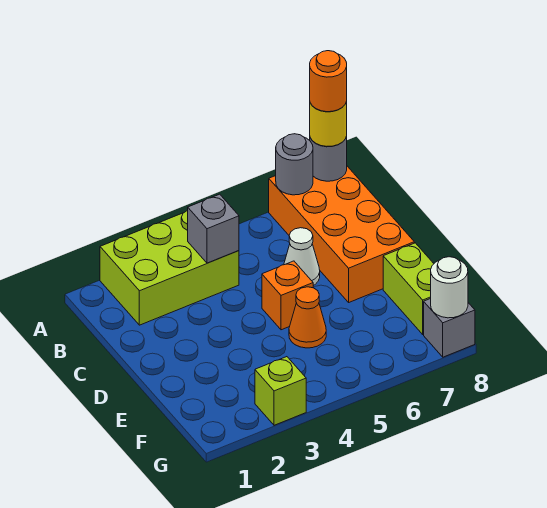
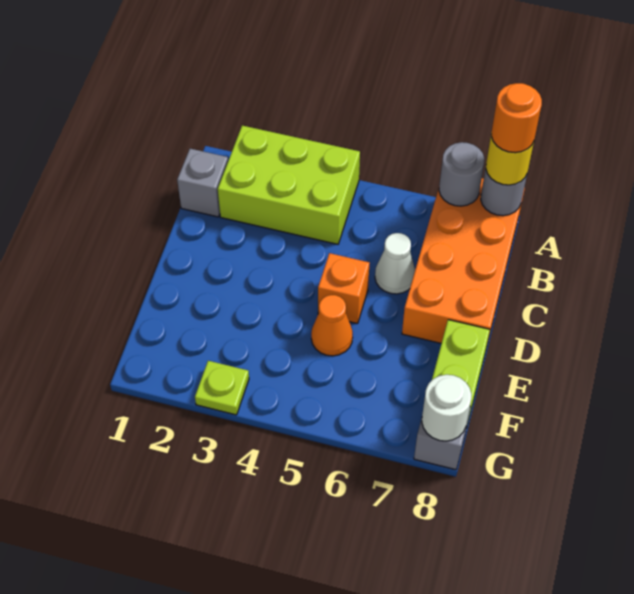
grey 1x1 brick [188,194,239,263] -> grey 1x1 brick moved to [177,149,228,217]
lime 1x1 brick [255,357,306,425] -> lime 1x1 plate [195,361,249,415]

